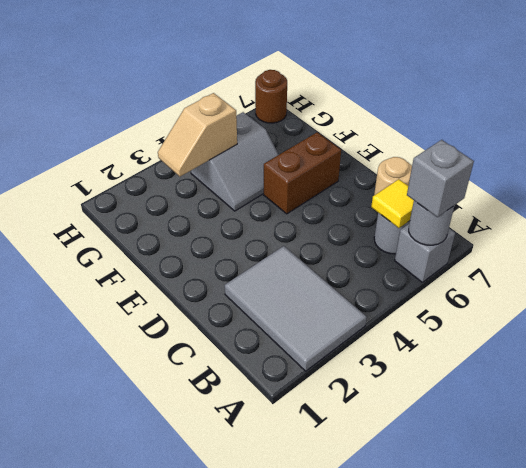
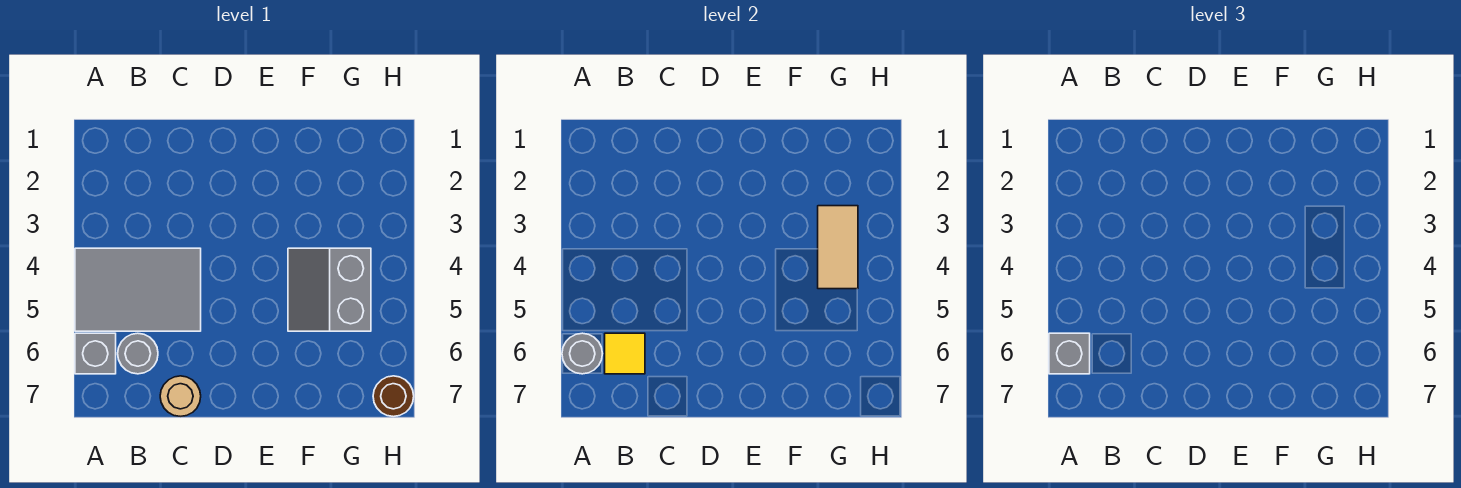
grey 2x3 tile [224,246,367,371] -> grey 2x3 tile moved to [75,248,201,331]
brown 1x2 brick [264,132,341,214] -> none
tan 1x2 slope [158,93,237,177] -> tan 1x2 tile [818,206,858,289]

